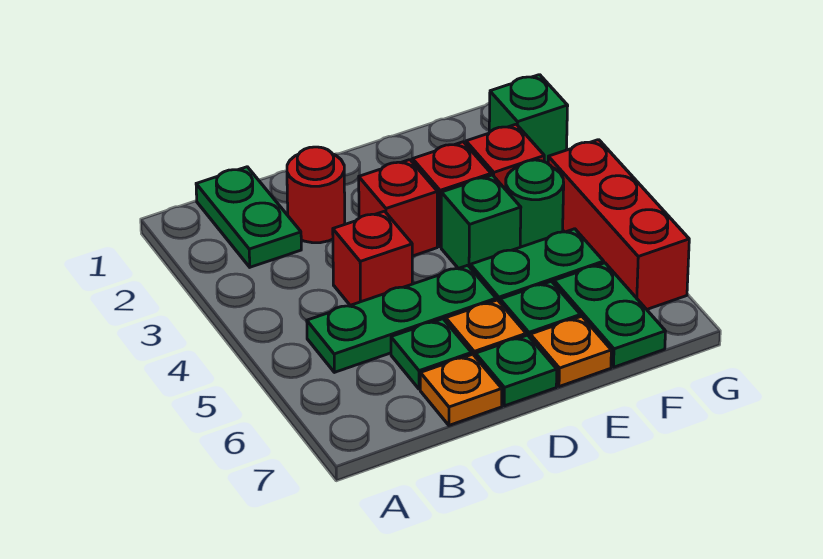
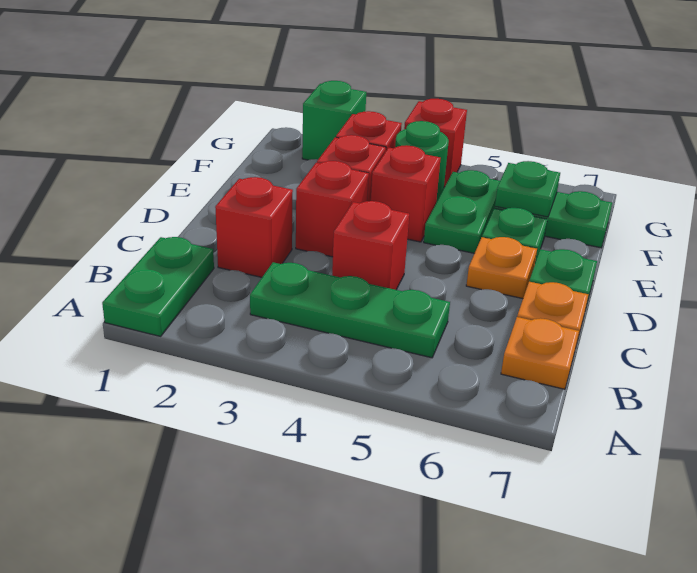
green 1x2 plate [196,167,301,267] -> green 1x2 plate turned to [102,237,214,336]
green 1x3 plate [307,265,496,372] -> green 1x3 plate turned to [250,262,450,358]
red 1x1 round brick [287,147,345,243] -> red 1x1 brick [215,177,293,277]
green 1x1 plate [391,319,472,389] -> green 1x1 plate moved to [495,161,560,217]
green 1x1 brick [441,175,521,268] -> red 1x1 brick [371,145,441,242]
orange 1x1 plate [530,316,611,387] -> orange 1x1 plate moved to [501,317,579,389]
red 1x3 brick [548,140,689,309] -> red 1x1 brick [404,99,467,187]

